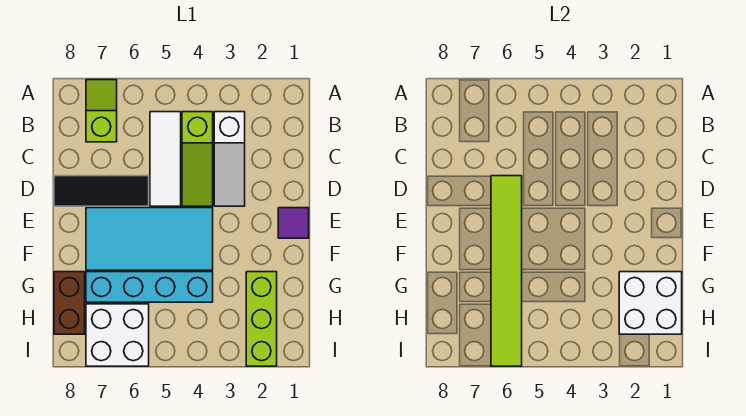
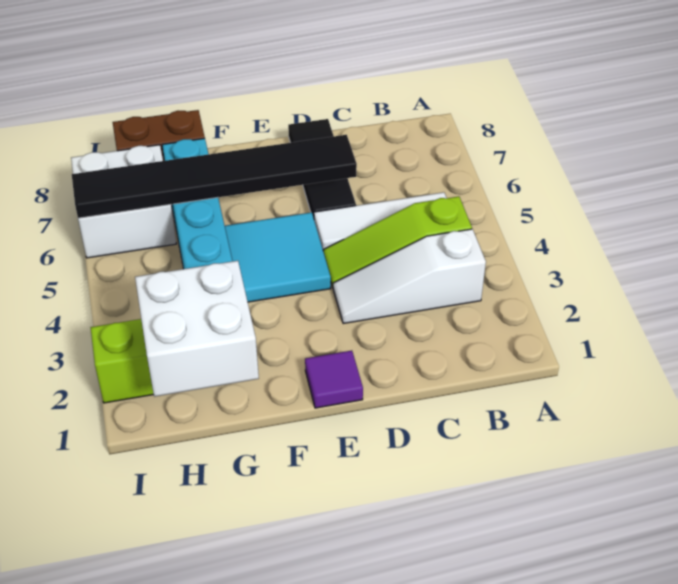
lime 1x2 slope [86,80,117,142] -> none
lime 1x6 tile [491,176,522,366] -> black 1x6 tile [72,135,357,218]
cyan 2x4 tile [86,208,213,270] -> cyan 2x2 tile [225,212,331,302]

